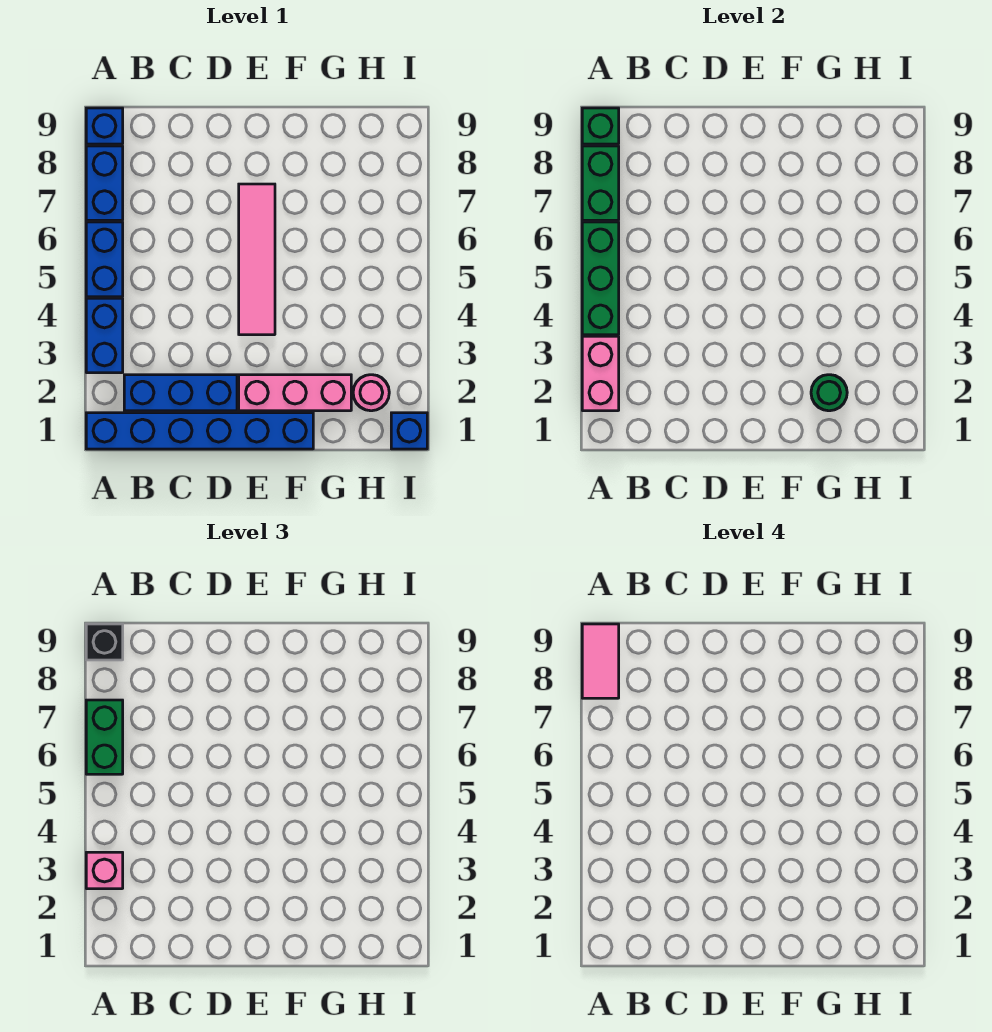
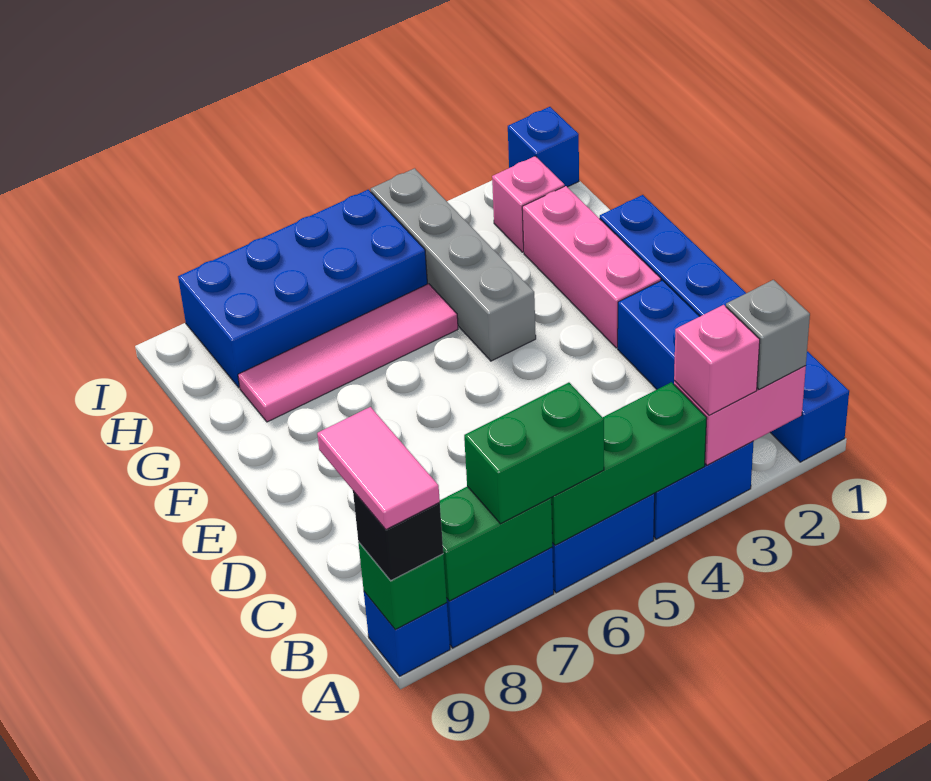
none -> grey 1x1 brick [726,280,810,389]
pink 1x2 tile [582,624,619,698] -> pink 1x2 tile turned to [317,407,440,530]
pink 1x4 tile [239,184,275,335] -> pink 1x4 tile moved to [238,284,458,422]
none -> grey 1x4 brick [371,168,536,361]
green 1x1 round brick [811,375,847,411] -> none
pink 1x1 round brick [353,375,389,411] -> pink 1x1 brick [492,156,564,252]
none -> blue 2x4 brick [178,190,427,388]

